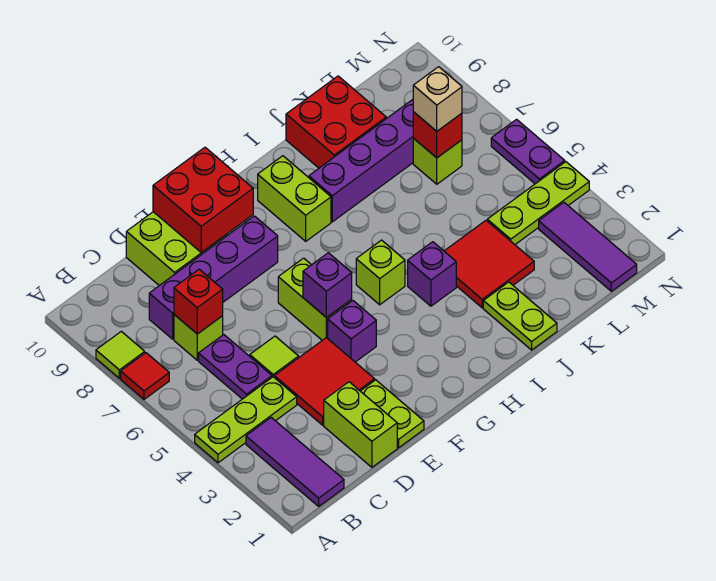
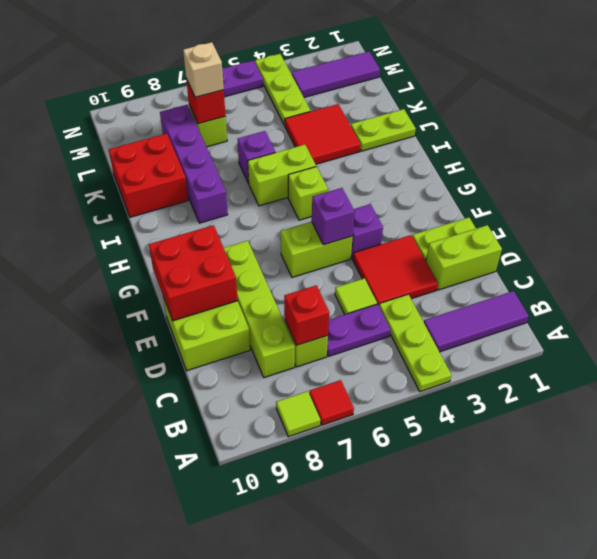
purple 1x4 brick [149,216,278,339] -> lime 1x4 brick [224,241,295,378]
lime 1x2 brick [258,156,331,241] -> lime 1x2 brick moved to [248,145,316,206]
purple 1x1 brick [408,242,456,306] -> purple 1x1 brick moved to [237,131,275,183]

